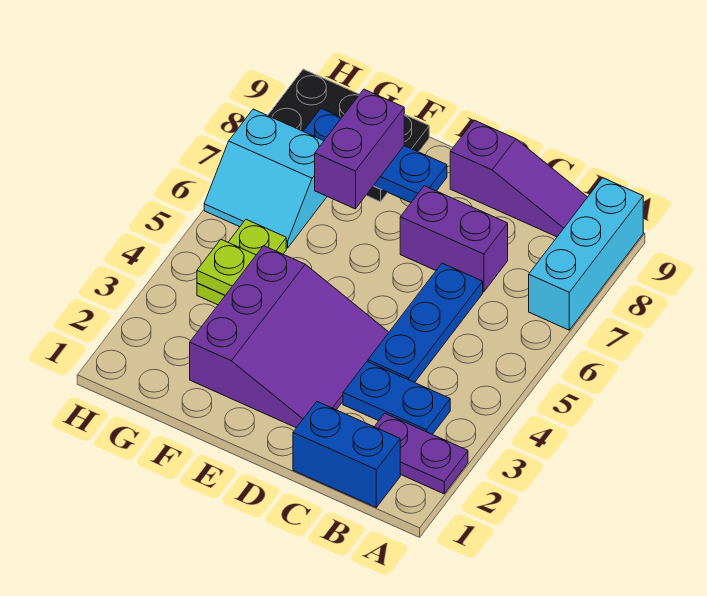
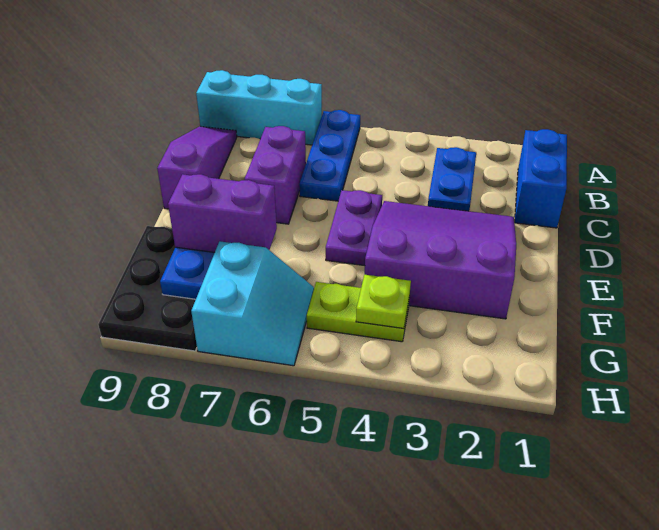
purple 1x2 plate [374,413,468,494] -> purple 1x2 plate moved to [326,190,382,266]
blue 1x3 plate [368,263,483,383] -> blue 1x3 plate turned to [299,110,360,201]

